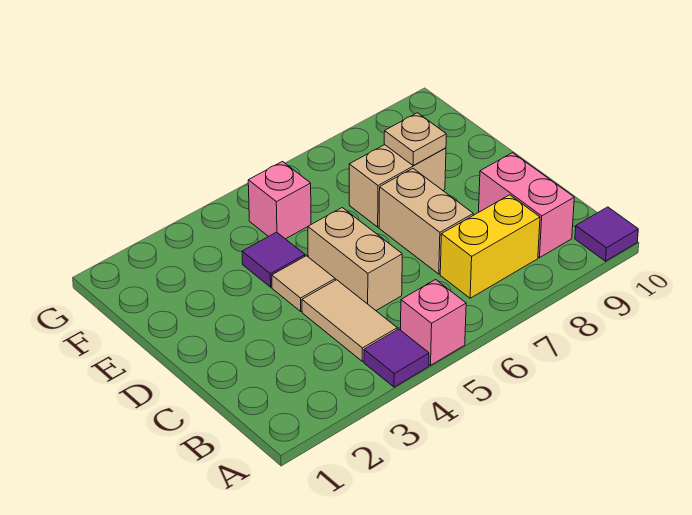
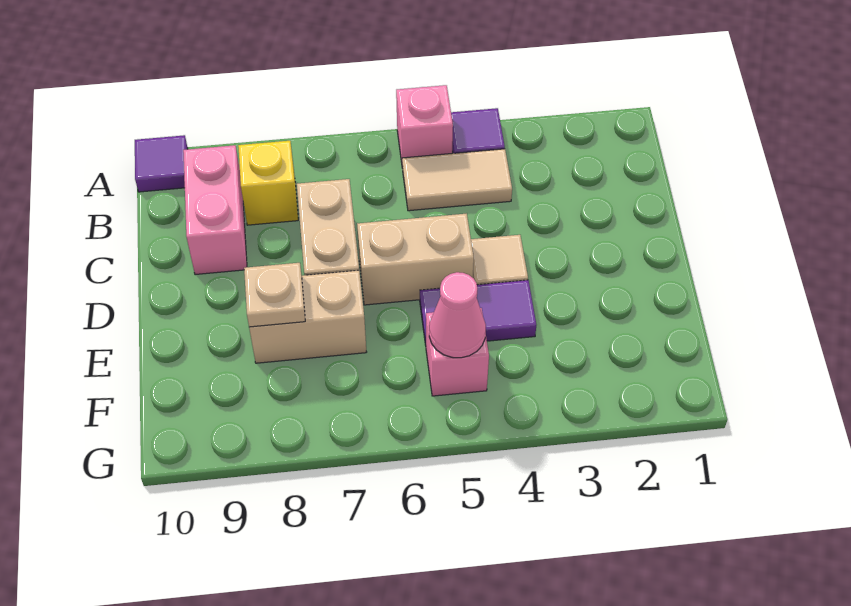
tan 1x2 tile [302,280,397,361] -> tan 1x2 tile turned to [402,149,512,211]
yellow 1x2 brick [440,195,540,298] -> yellow 1x1 brick [238,141,298,225]
tan 1x2 brick [308,208,402,310] -> tan 1x2 brick turned to [357,214,474,305]
purple 1x1 tile [242,232,305,287] -> purple 1x2 tile [420,280,536,345]
none -> pink 1x1 cone [429,272,486,358]

